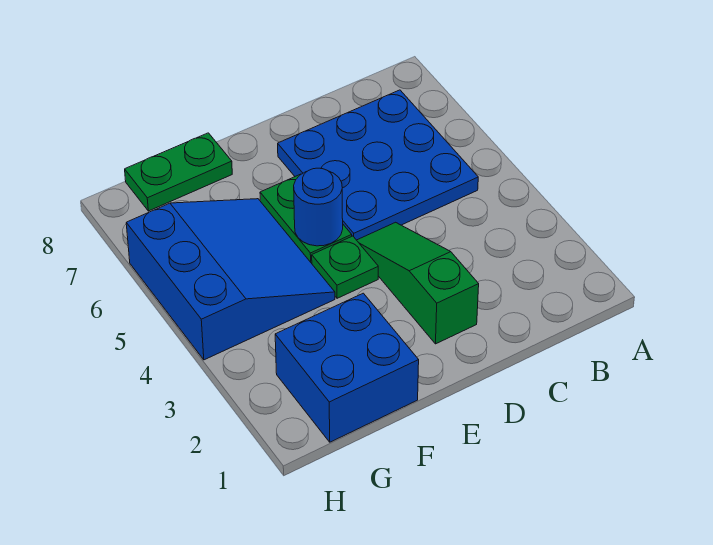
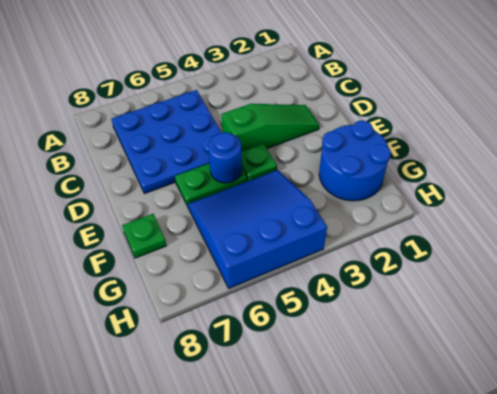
green 1x3 slope [357,222,479,344] -> green 1x3 slope turned to [221,104,319,151]
blue 2x2 brick [275,293,419,442] -> blue 2x2 round brick [319,120,391,201]
green 1x2 plate [125,133,232,211] -> green 1x1 plate [122,214,166,258]

